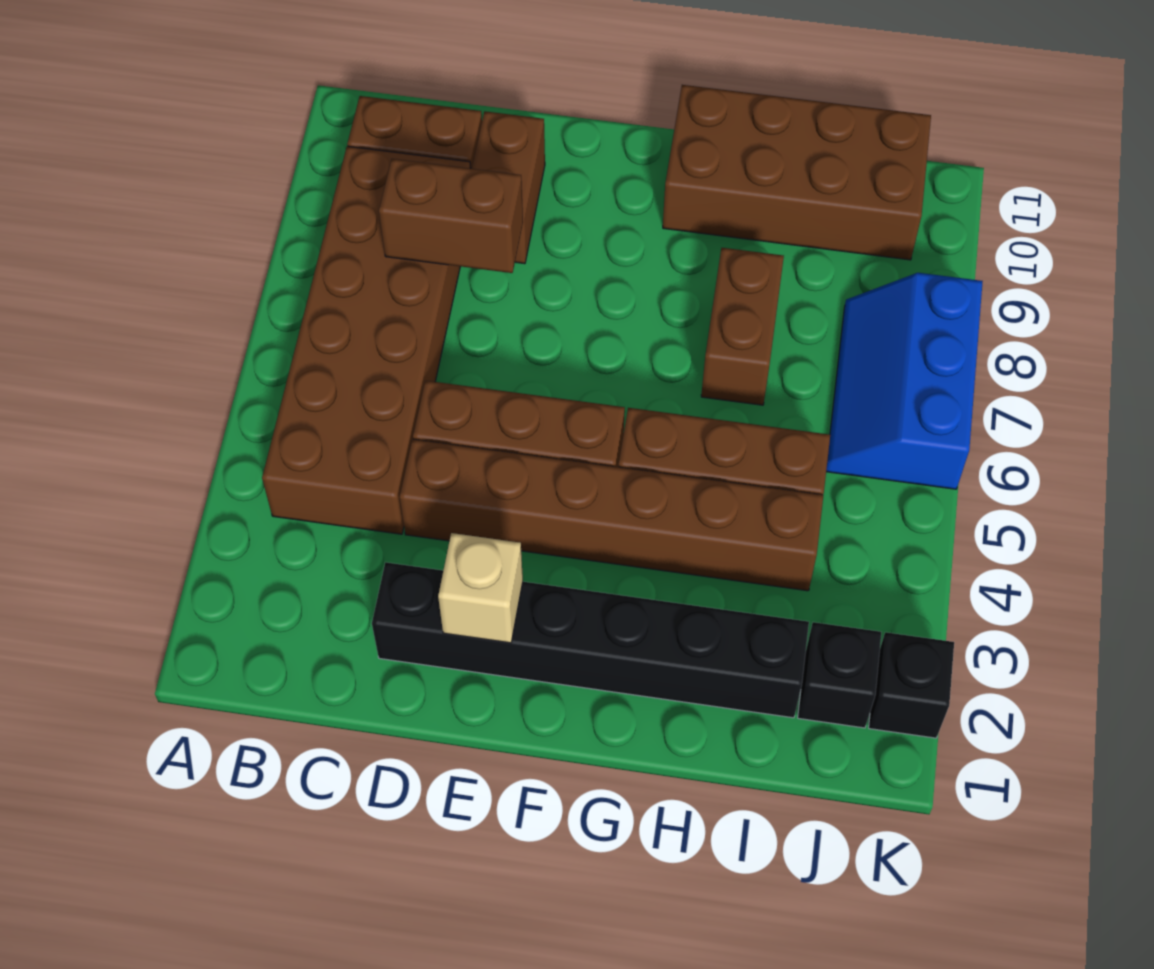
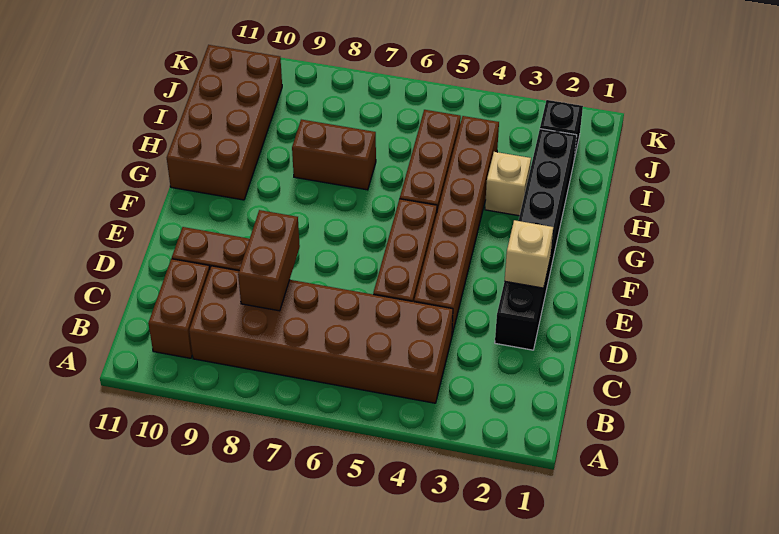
none -> tan 1x1 brick [485,152,531,216]
blue 2x3 slope [826,273,983,489] -> none
black 1x1 brick [869,632,954,738] -> none

